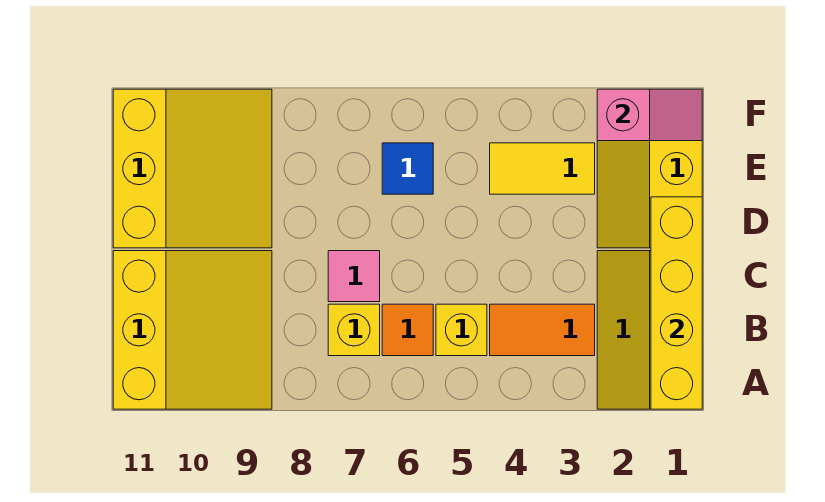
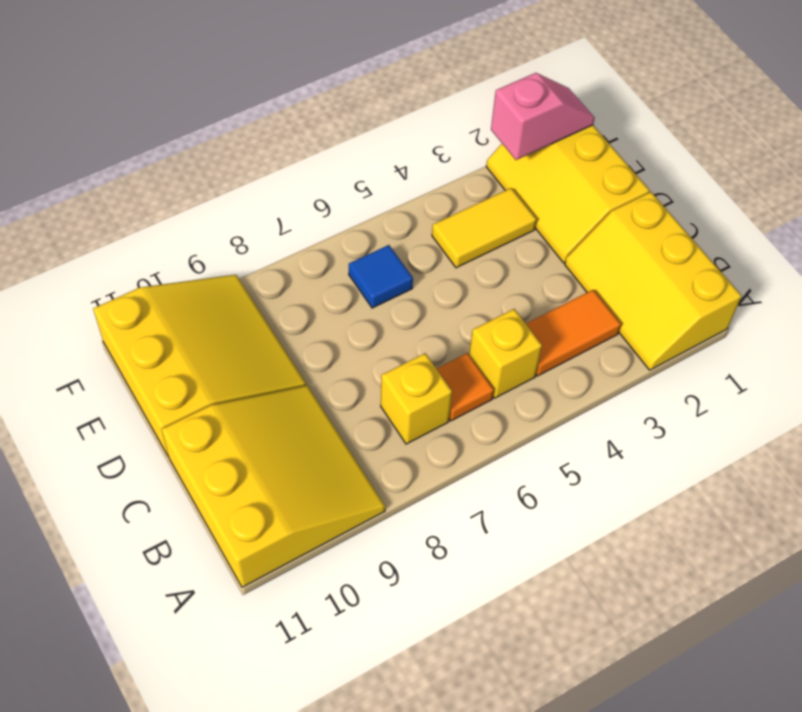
yellow 1x4 brick [651,197,702,409] -> none
pink 1x1 tile [328,251,380,302] -> none

